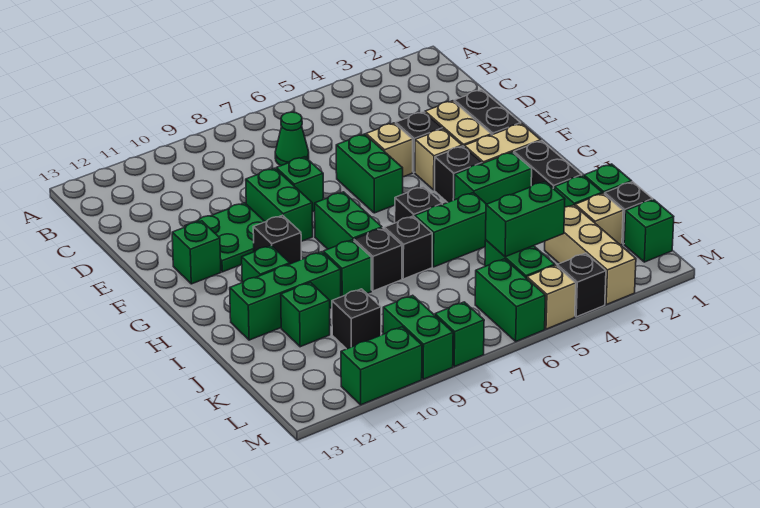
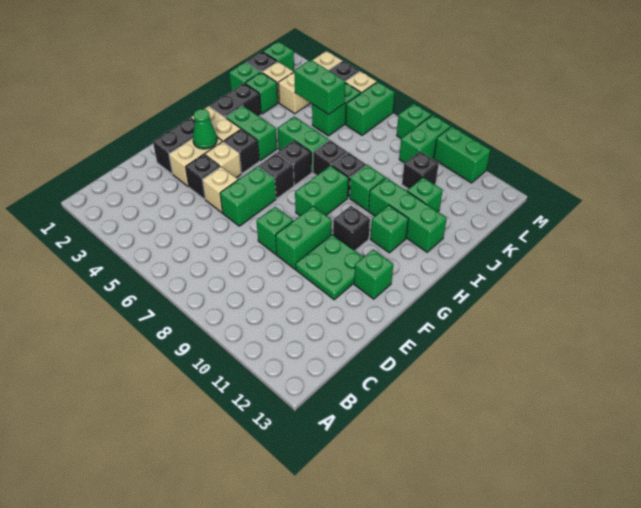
green 1x1 cone [275,112,309,166] -> green 1x1 cone moved to [193,109,217,149]
none -> black 1x1 brick [259,153,294,199]

